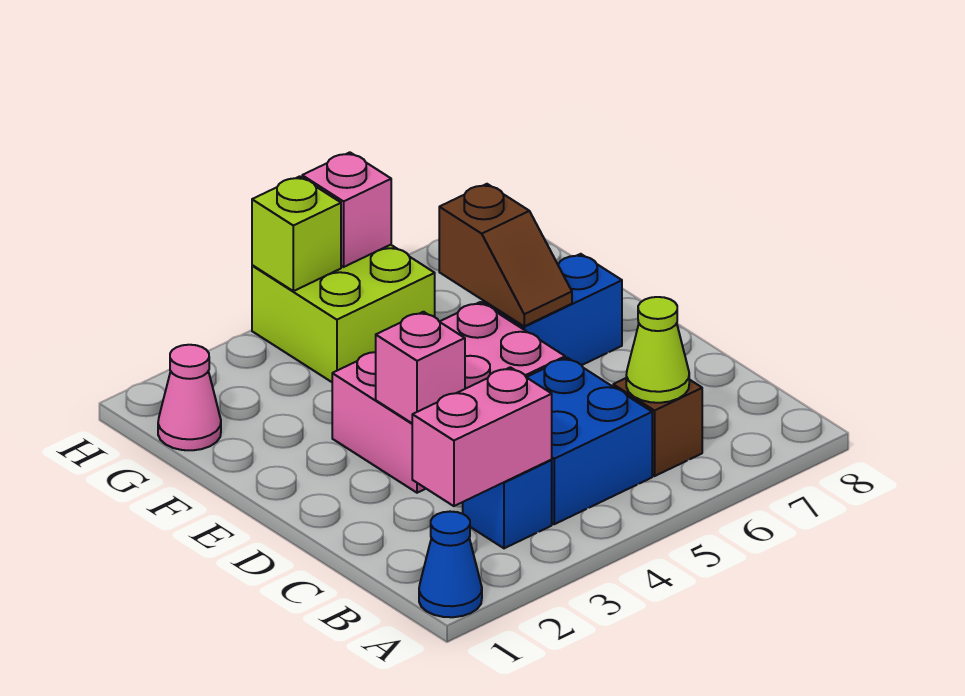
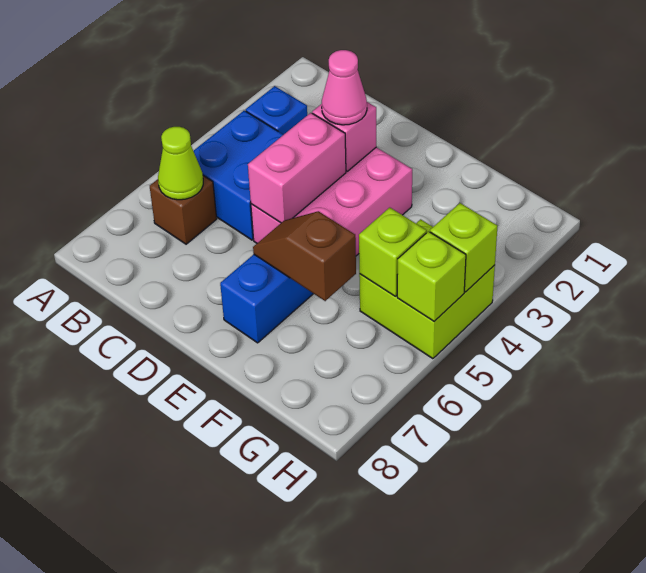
blue 1x1 cone [419,512,482,617] -> none
pink 1x2 brick [412,367,552,506] -> pink 1x2 brick moved to [248,113,346,223]
pink 1x1 cone [158,345,221,450] -> pink 1x1 cone moved to [322,50,367,125]
none -> lime 1x1 brick [359,208,427,296]
pink 1x1 brick [302,152,391,267] -> lime 1x1 brick [397,231,466,321]

